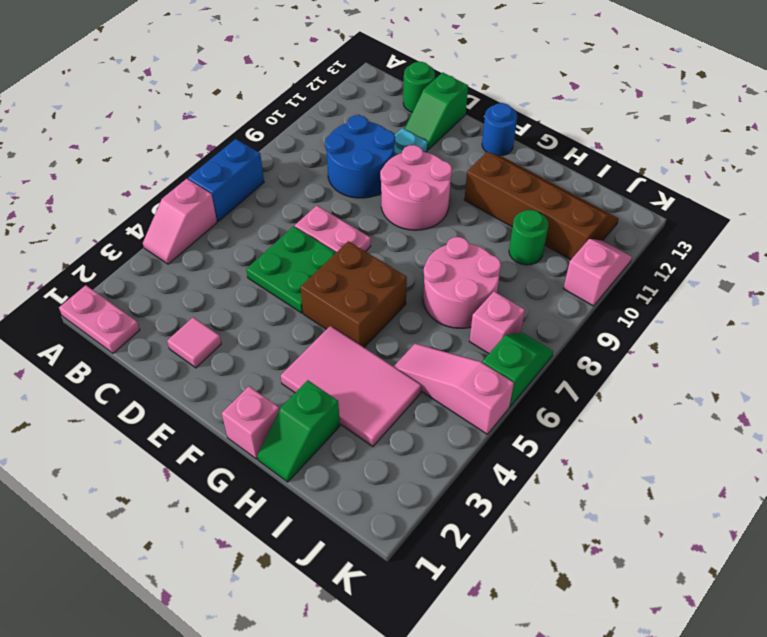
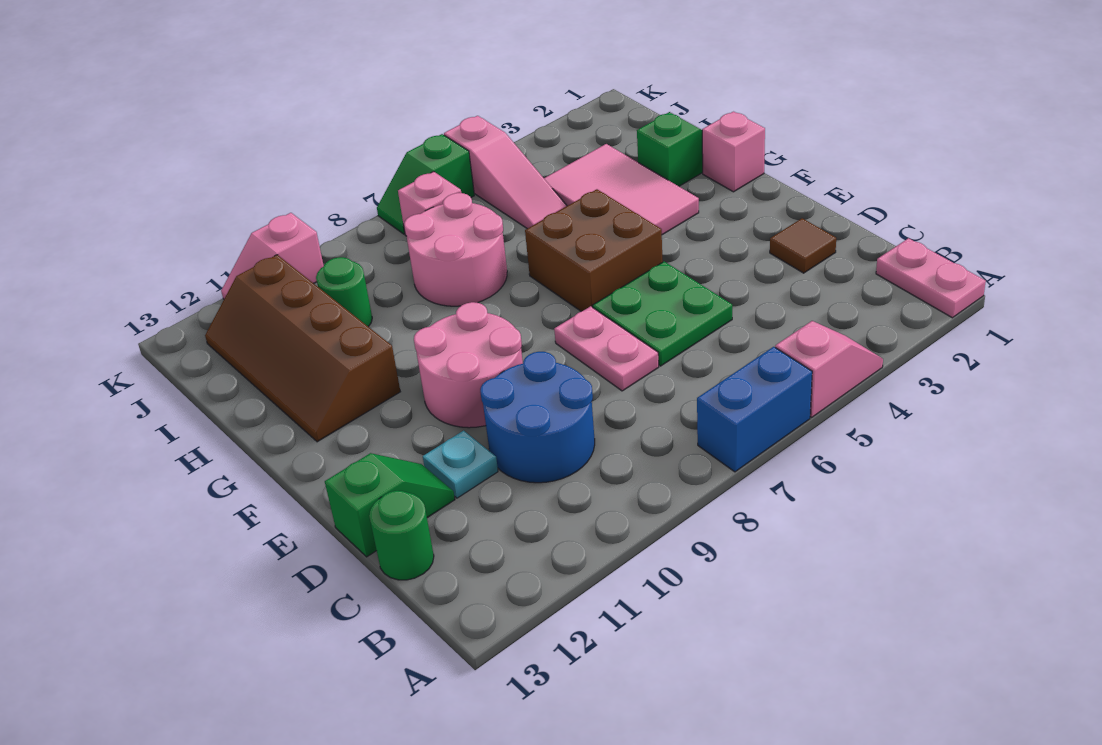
pink 1x1 tile [167,317,221,368] -> brown 1x1 tile [770,218,836,273]
blue 1x1 round brick [482,103,517,156] -> none

